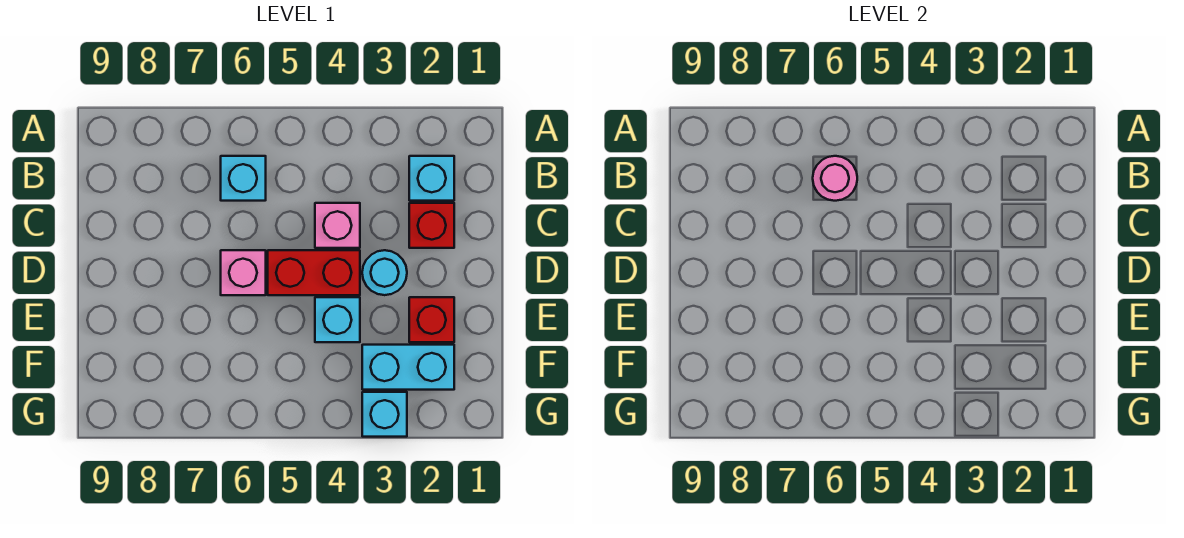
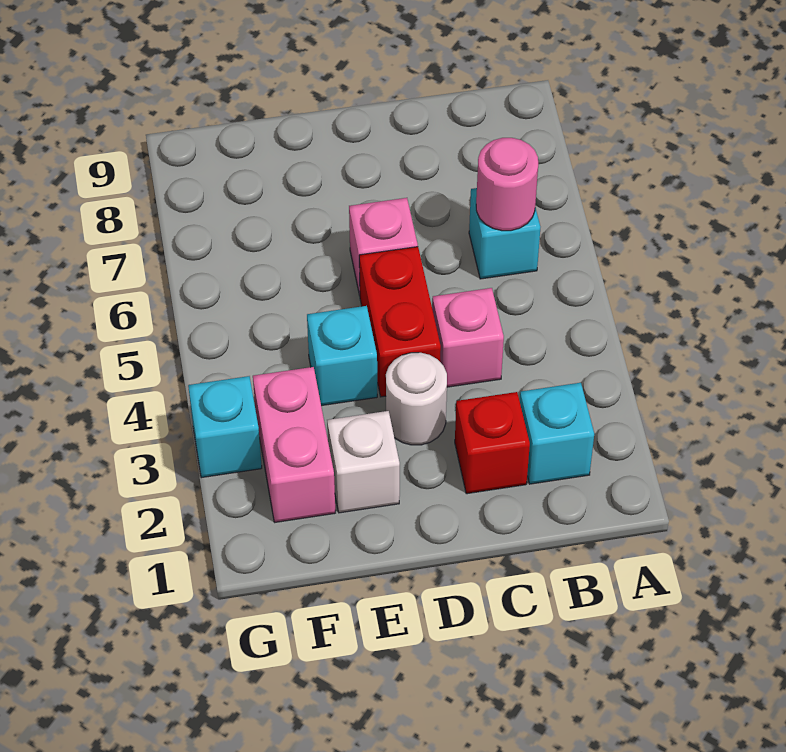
cyan 1x1 round brick [362,250,407,295] -> white 1x1 round brick [386,353,447,445]
red 1x1 brick [409,297,454,342] -> white 1x1 brick [327,411,400,513]
cyan 1x2 brick [362,345,454,390] -> pink 1x2 brick [253,367,335,522]

